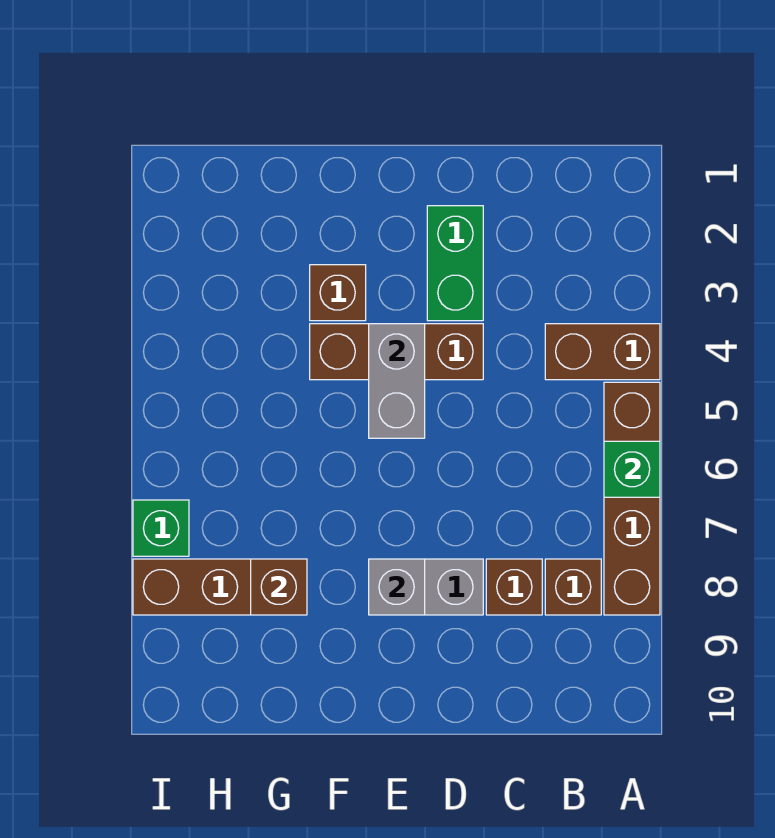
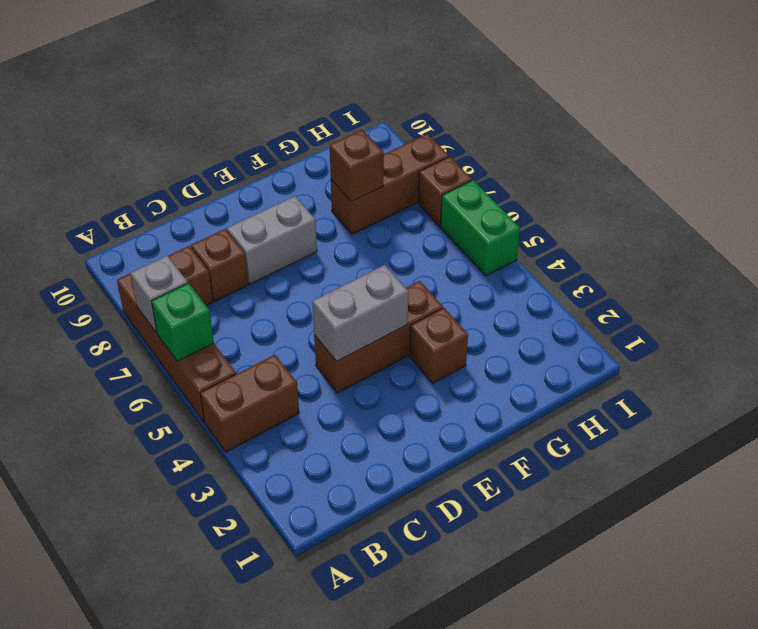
green 1x2 brick [427,206,483,321] -> green 1x2 brick moved to [441,180,520,276]
grey 1x2 brick [369,324,425,438] -> grey 1x2 brick turned to [312,265,408,362]
grey 1x1 brick [369,559,425,615] -> grey 1x1 brick moved to [131,256,188,333]
green 1x1 brick [133,500,189,556] -> brown 1x1 brick [418,157,472,226]

